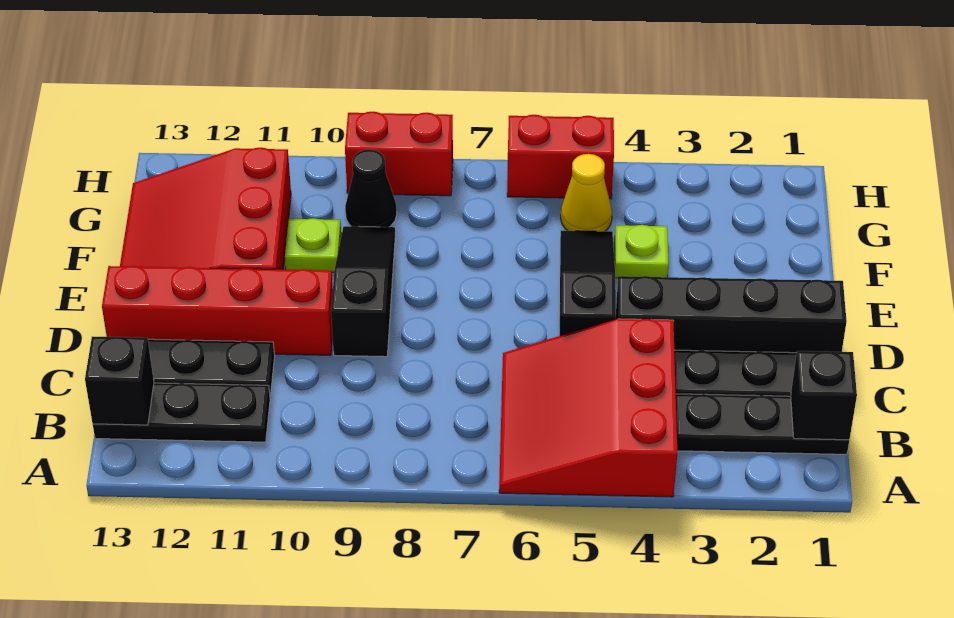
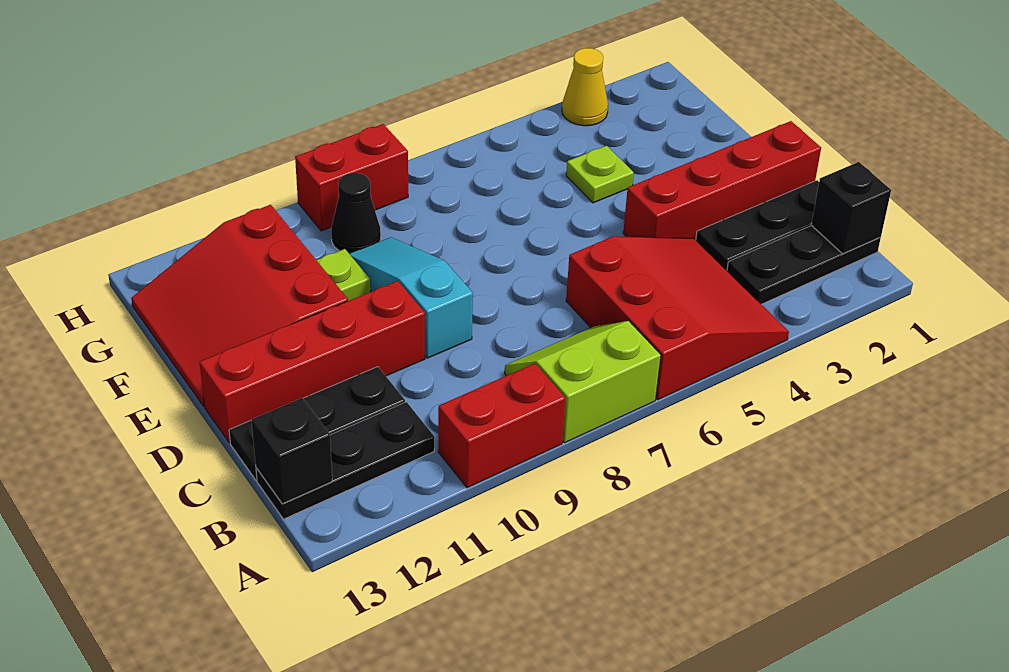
red 3x3 slope [499,319,677,497] -> red 3x3 slope turned to [566,236,789,400]
none -> lime 2x2 slope [505,321,661,443]
black 1x4 brick [616,276,847,353] -> red 1x4 brick [623,121,821,240]
black 1x3 slope [560,230,616,336] -> none
black 1x3 slope [331,226,395,357] -> cyan 1x3 slope [350,237,473,358]
yellow 1x1 cone [561,154,612,231] -> yellow 1x1 cone moved to [562,48,608,126]
red 1x2 brick [507,115,614,199] -> red 1x2 brick moved to [438,363,565,488]

